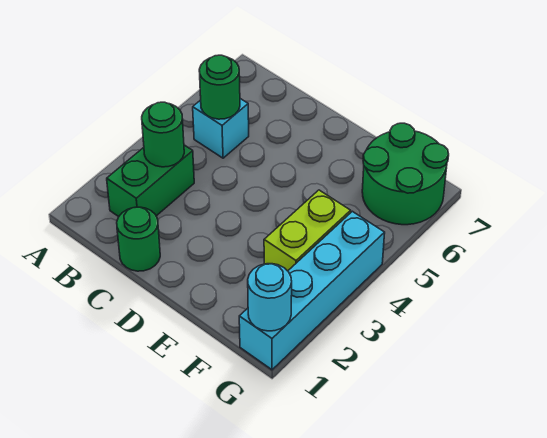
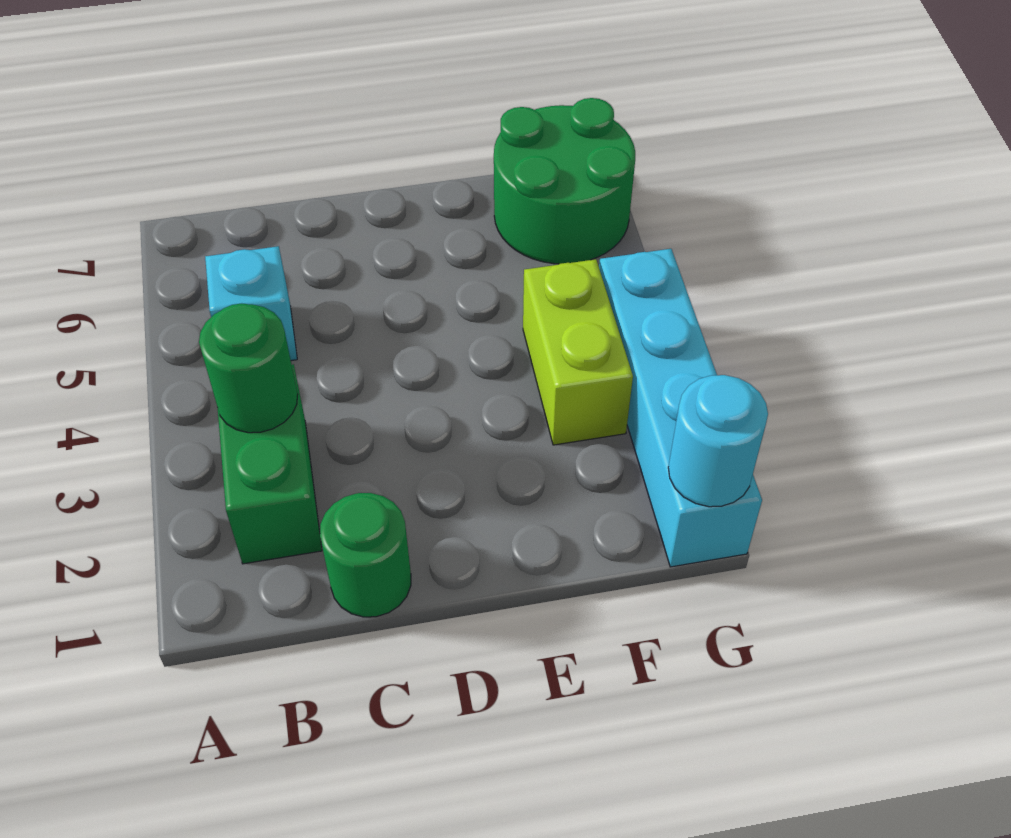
green 1x1 round brick [199,55,240,119] -> none

